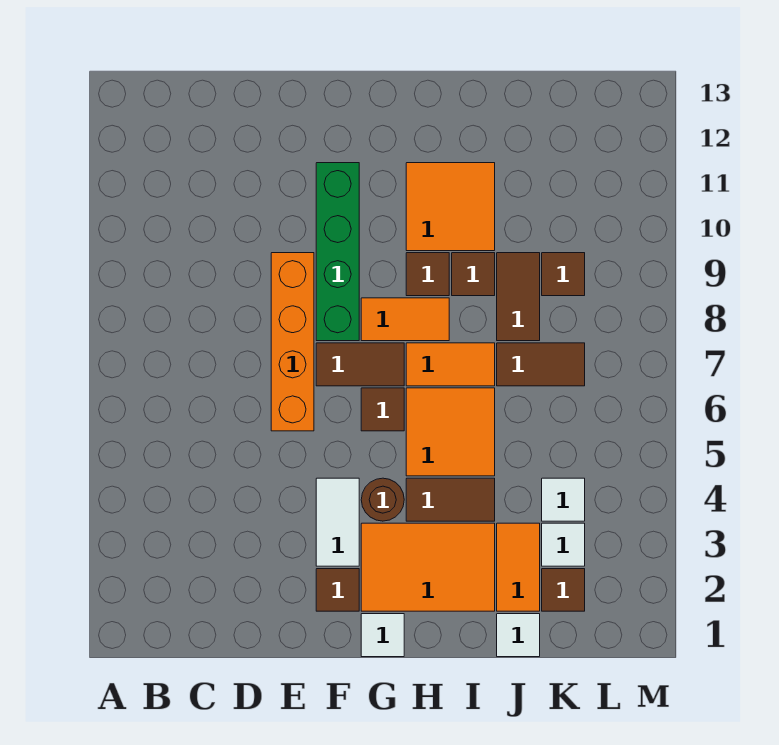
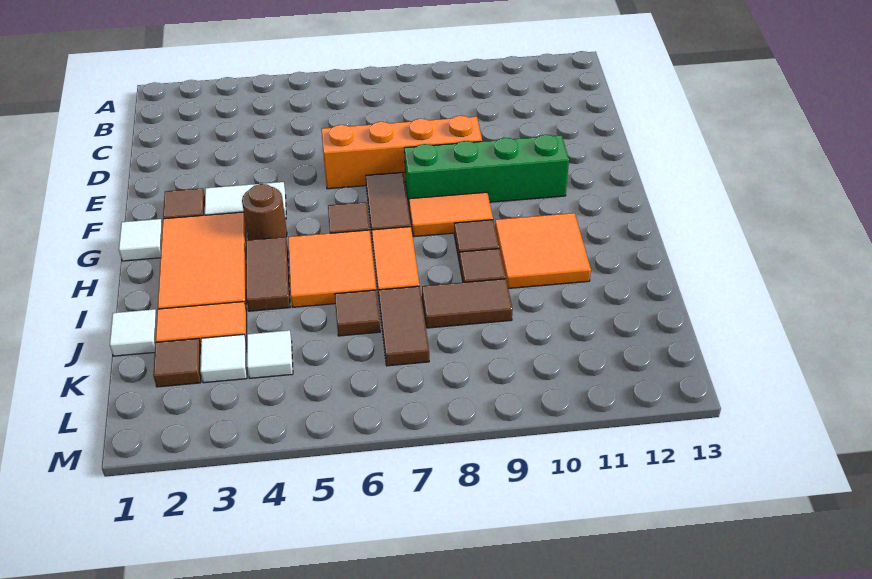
orange 1x2 tile [361,298,449,341] -> orange 1x2 tile turned to [409,192,493,237]
brown 1x1 tile [542,253,585,296] -> brown 1x1 tile moved to [335,290,380,336]

